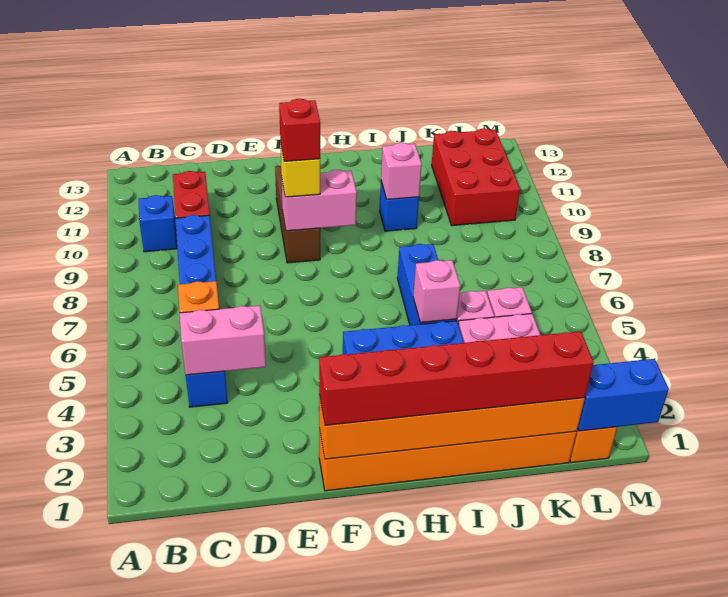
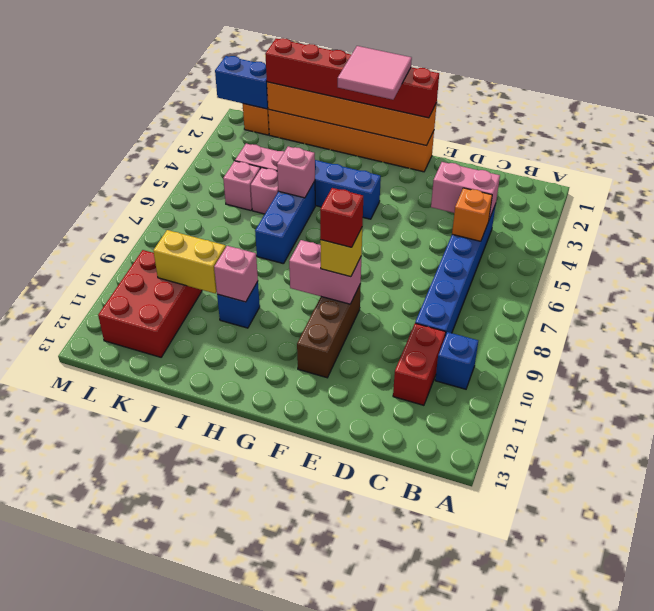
none -> pink 2x2 tile [338,46,412,100]
none -> yellow 1x2 brick [153,230,226,294]

